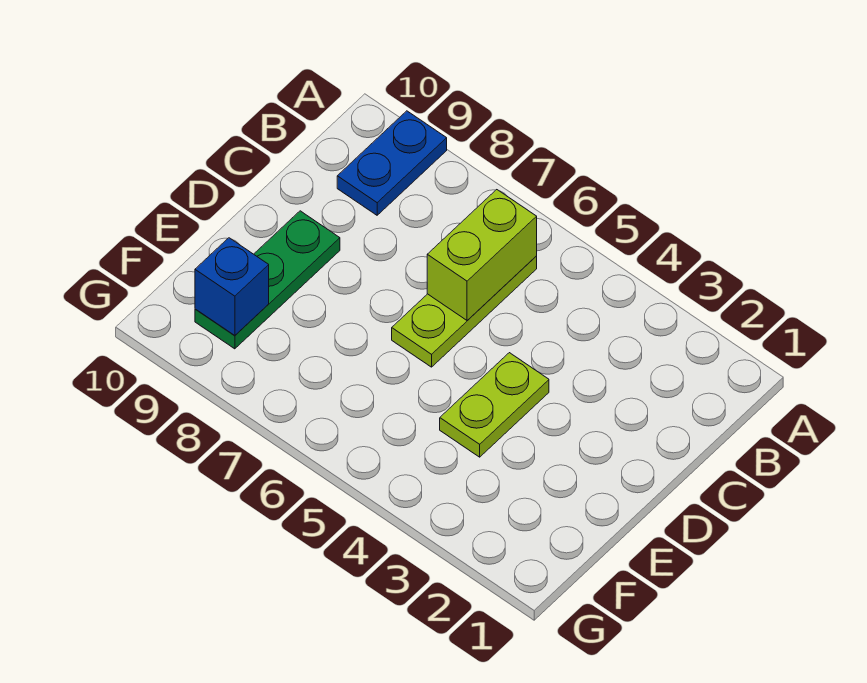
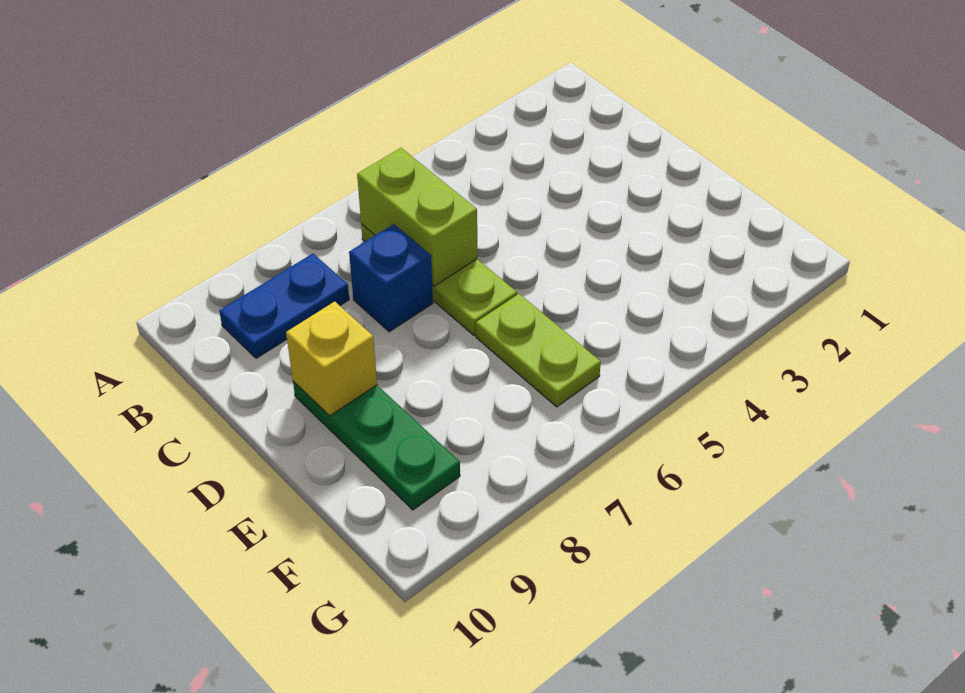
blue 1x2 plate [337,111,447,215] -> blue 1x2 plate turned to [219,254,349,358]
lime 1x2 plate [440,353,549,457] -> lime 1x2 plate moved to [476,294,601,407]
none -> yellow 1x1 brick [286,301,377,416]
blue 1x1 brick [195,238,269,335] -> blue 1x1 brick moved to [349,224,433,332]

